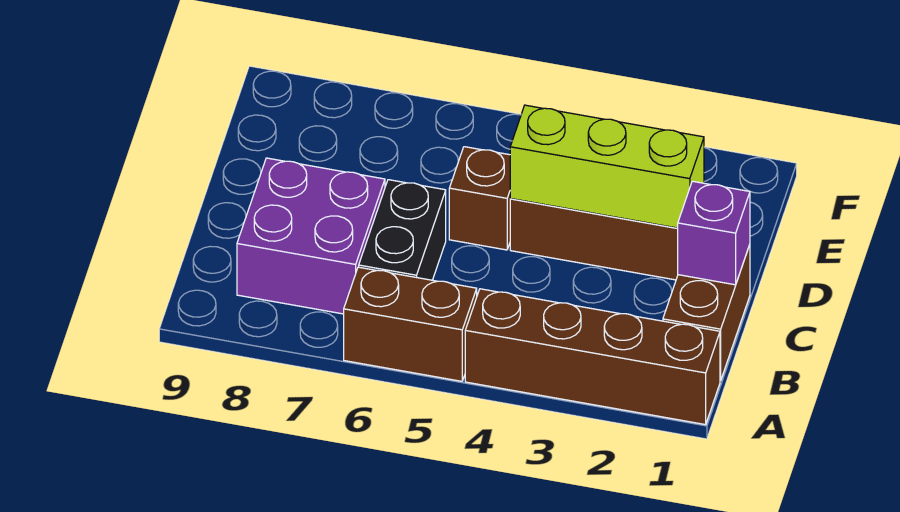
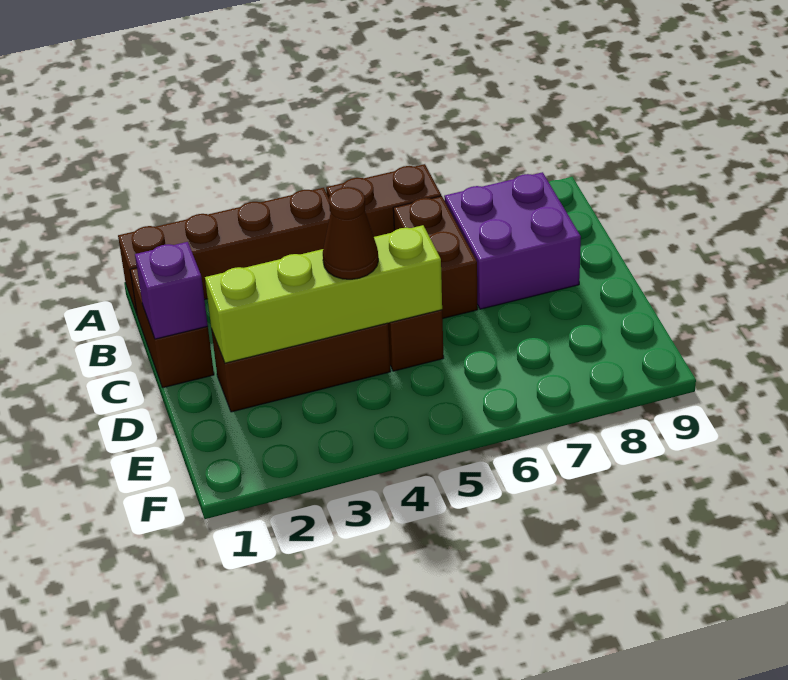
black 1x2 brick [359,180,446,280] -> brown 1x2 brick [393,196,478,318]
lime 1x3 brick [510,105,704,228] -> lime 1x4 brick [205,225,442,363]
none -> brown 1x1 cone [323,187,378,279]

